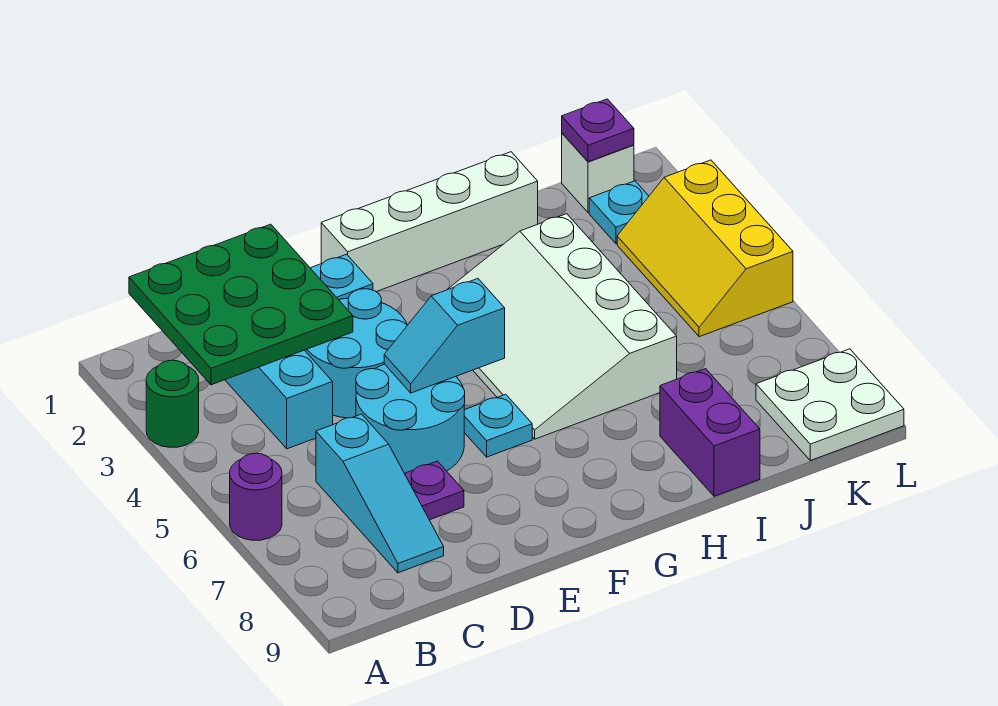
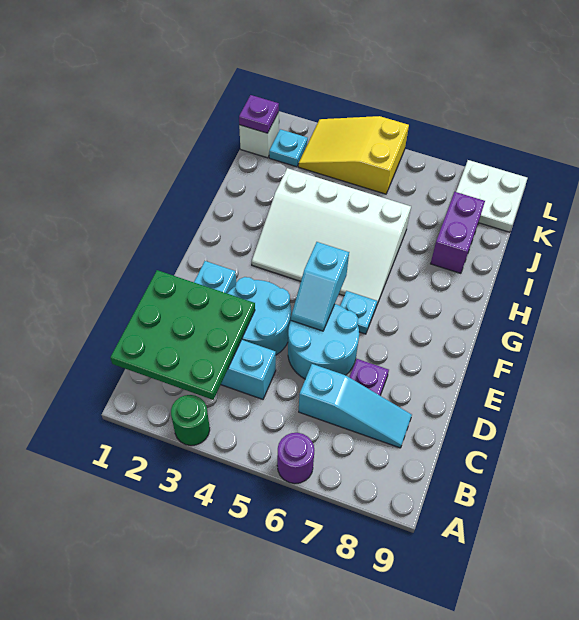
white 1x4 brick [321,152,538,292] -> none
purple 1x2 brick [660,369,760,496] -> purple 1x2 brick turned to [431,192,485,273]
yellow 2x3 slope [617,160,793,337] -> yellow 2x3 slope turned to [298,116,409,194]

